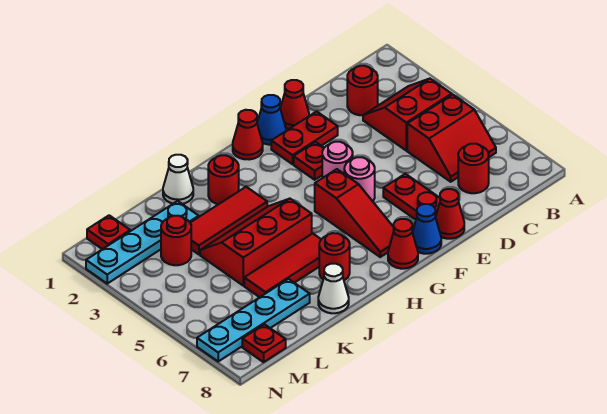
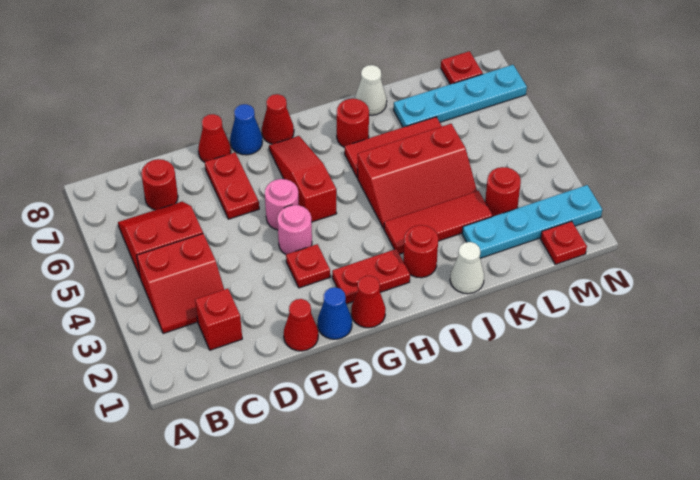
red 1x1 round brick [347,66,378,115] -> red 1x1 brick [195,289,242,350]
red 1x2 plate [271,111,338,164] -> red 1x2 plate moved to [332,249,410,304]

